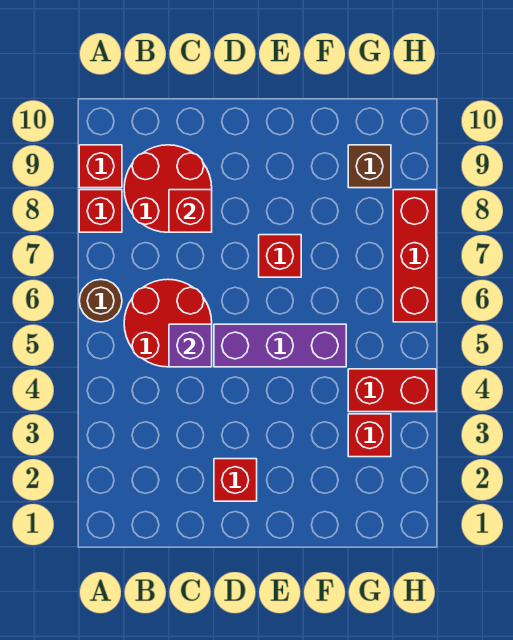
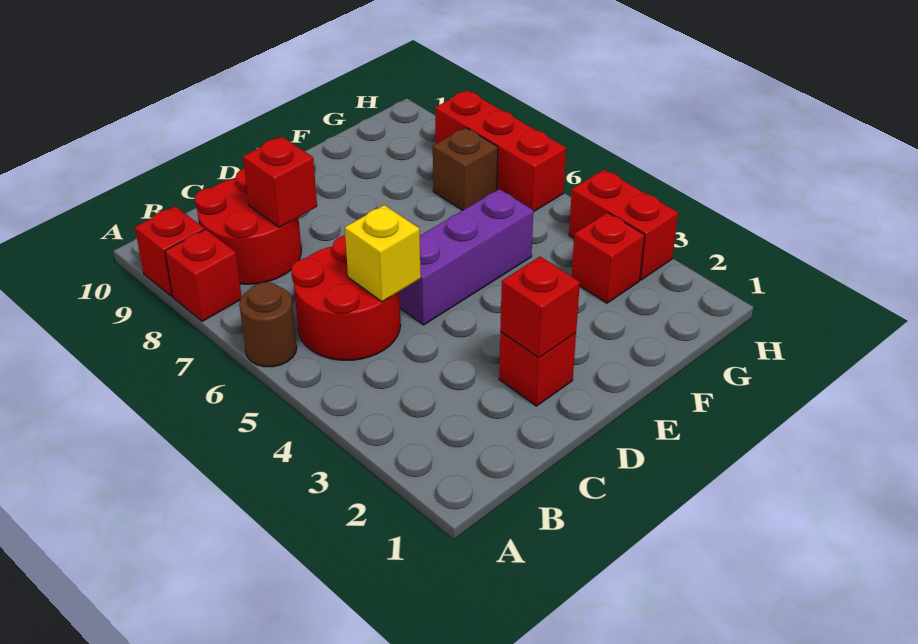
purple 1x1 brick [169,324,212,367] -> yellow 1x1 brick [345,205,421,302]
red 1x1 brick [259,235,301,277] -> red 1x1 brick moved to [500,257,580,358]
red 1x2 brick [348,369,436,412] -> red 1x2 brick turned to [569,170,678,280]
brown 1x1 brick [348,145,391,188] -> brown 1x1 brick moved to [433,128,498,210]

